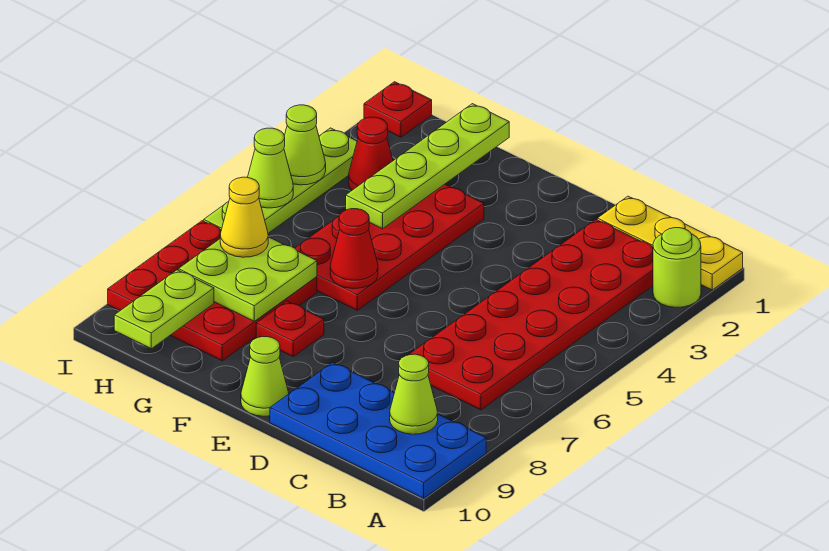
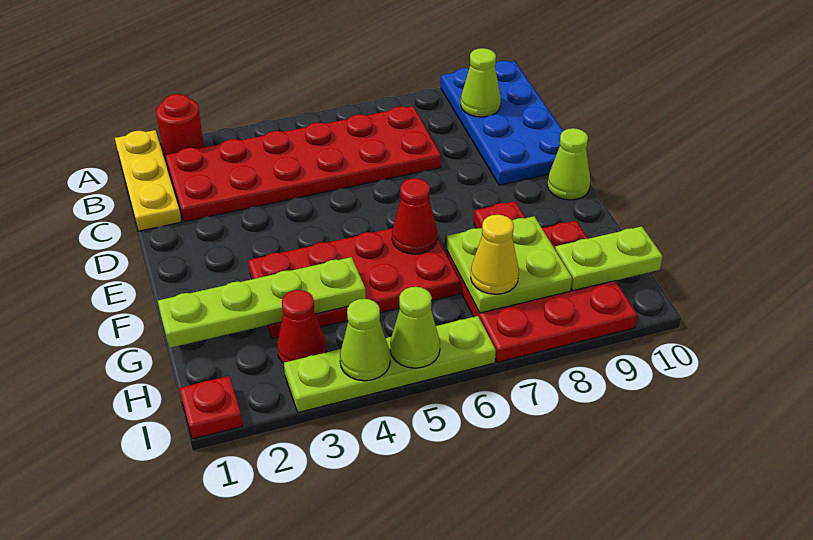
lime 1x1 round brick [653,228,701,307] -> red 1x1 round brick [156,94,204,158]

